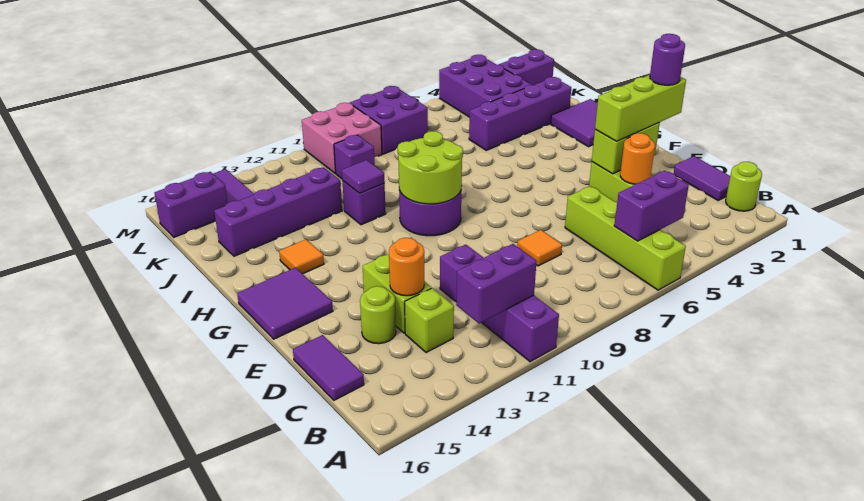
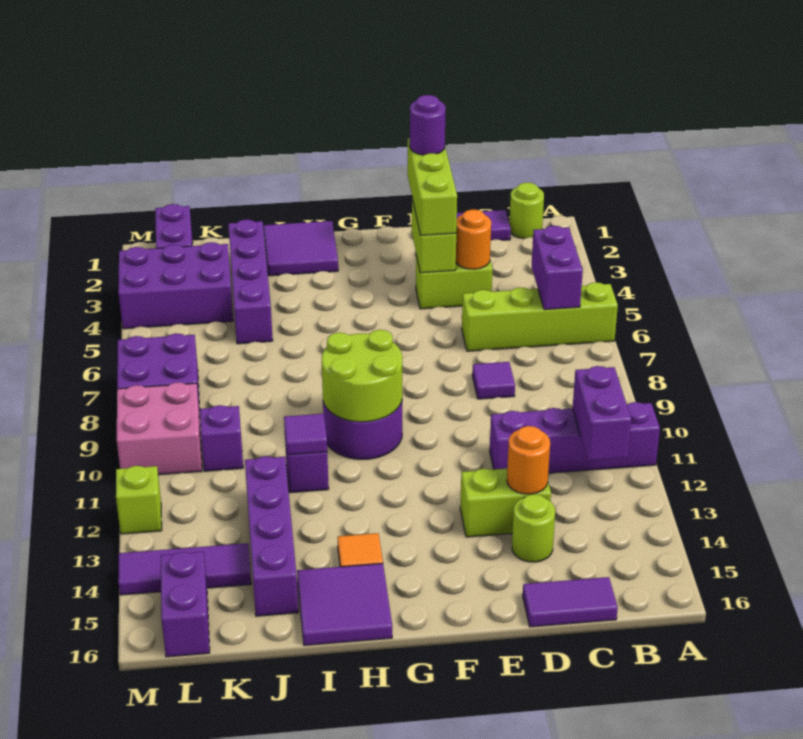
lime 1x1 brick [405,288,454,353] -> lime 1x1 brick moved to [116,466,162,534]
orange 1x1 tile [517,230,562,266] -> purple 1x1 tile [472,362,515,399]
purple 2x2 tile [237,268,333,339] -> purple 2x2 tile moved to [297,563,392,645]

